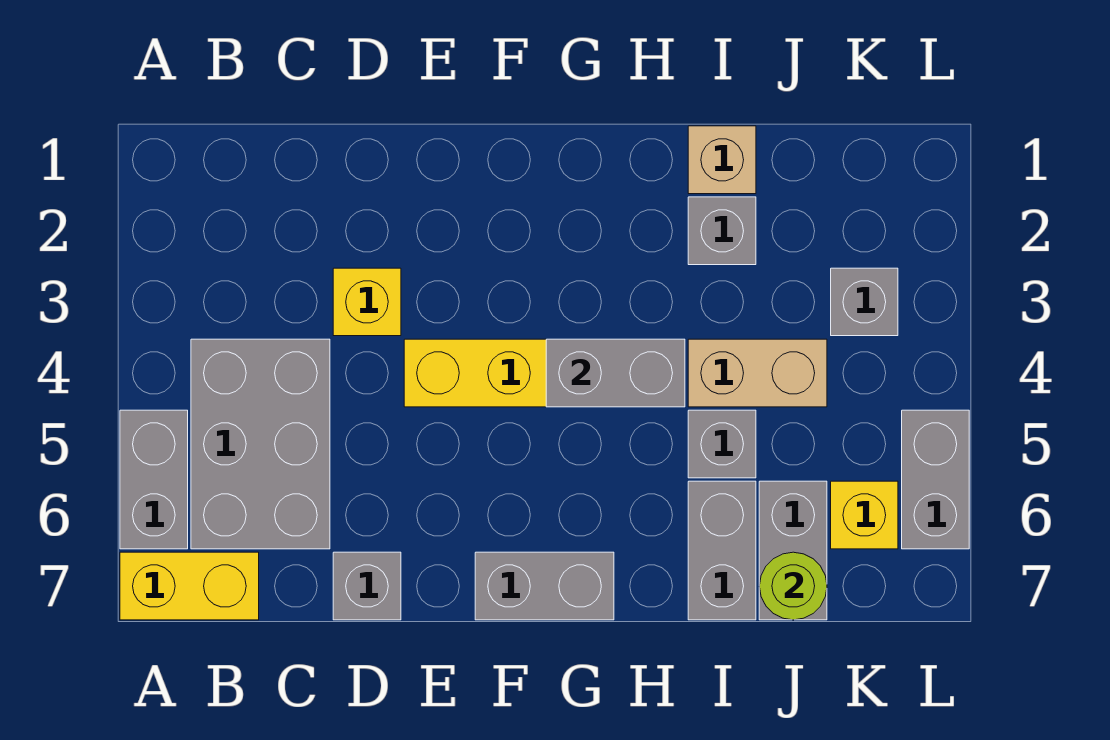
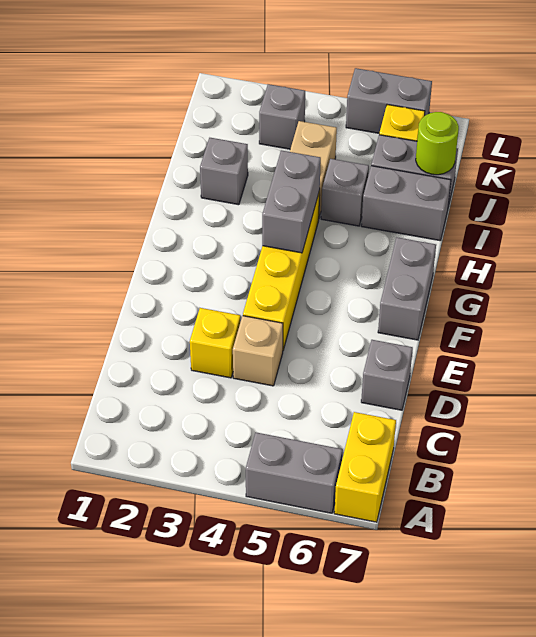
grey 2x3 brick [191,339,330,549] -> none
tan 1x1 brick [688,126,756,194] -> tan 1x1 brick moved to [233,316,283,386]

